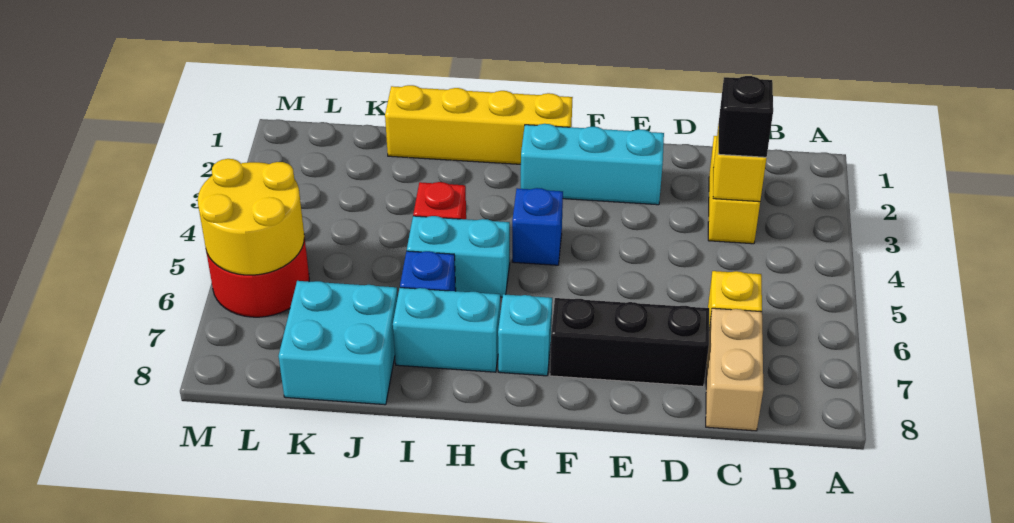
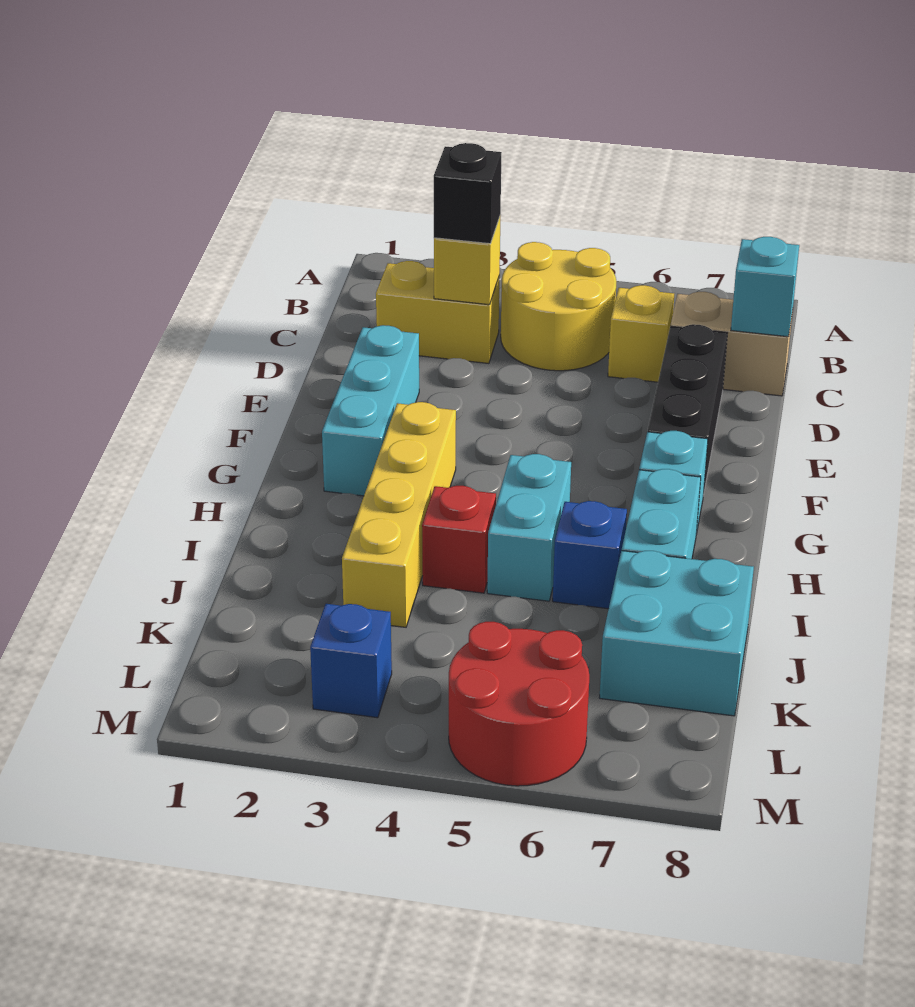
none -> cyan 1x1 brick [731,237,799,337]
yellow 1x4 brick [385,85,573,164] -> yellow 1x4 brick moved to [342,402,456,627]
blue 1x1 brick [512,188,563,265] -> blue 1x1 brick moved to [310,604,392,718]
yellow 2x2 round brick [198,159,304,275] -> yellow 2x2 round brick moved to [501,242,616,371]

